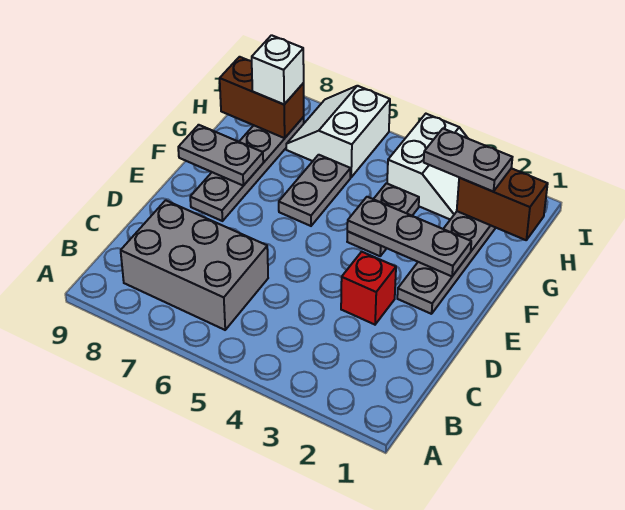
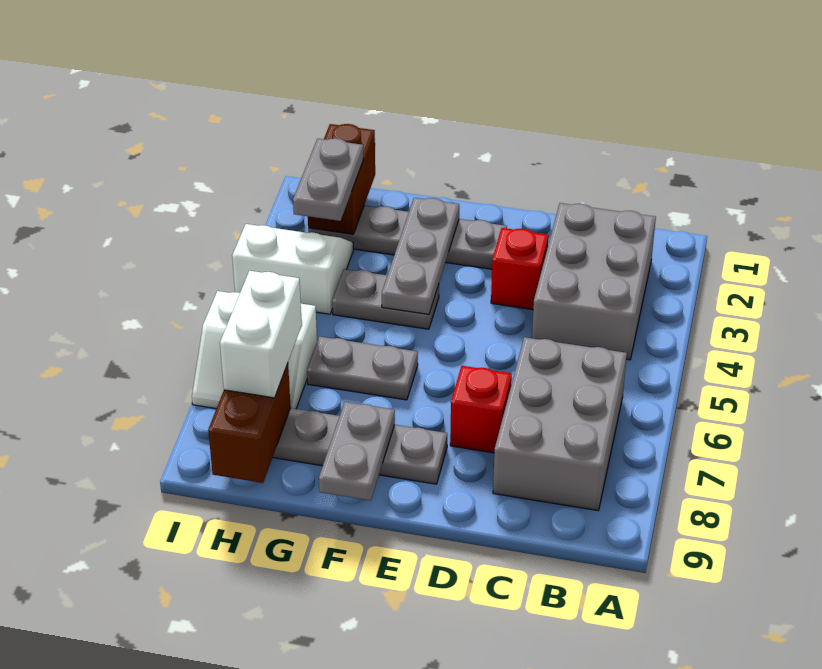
none -> grey 2x3 brick [532,203,656,360]
none -> red 1x1 brick [450,366,512,453]
white 1x1 brick [252,35,304,104] -> white 1x2 brick [220,271,302,398]

